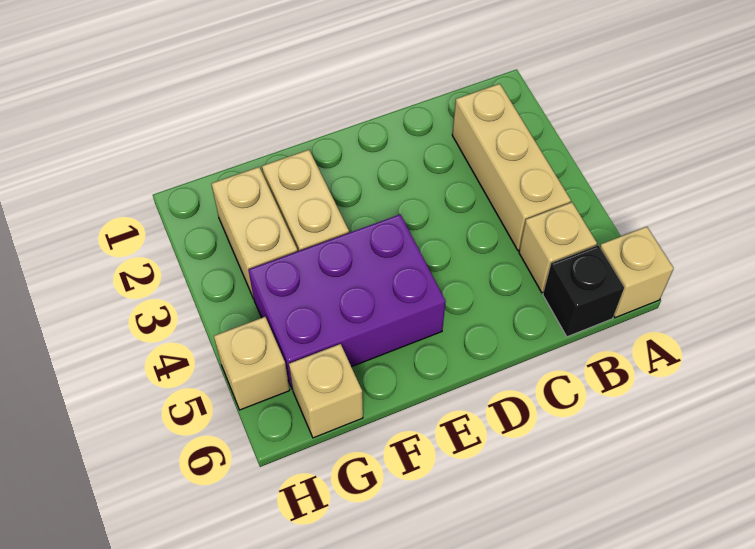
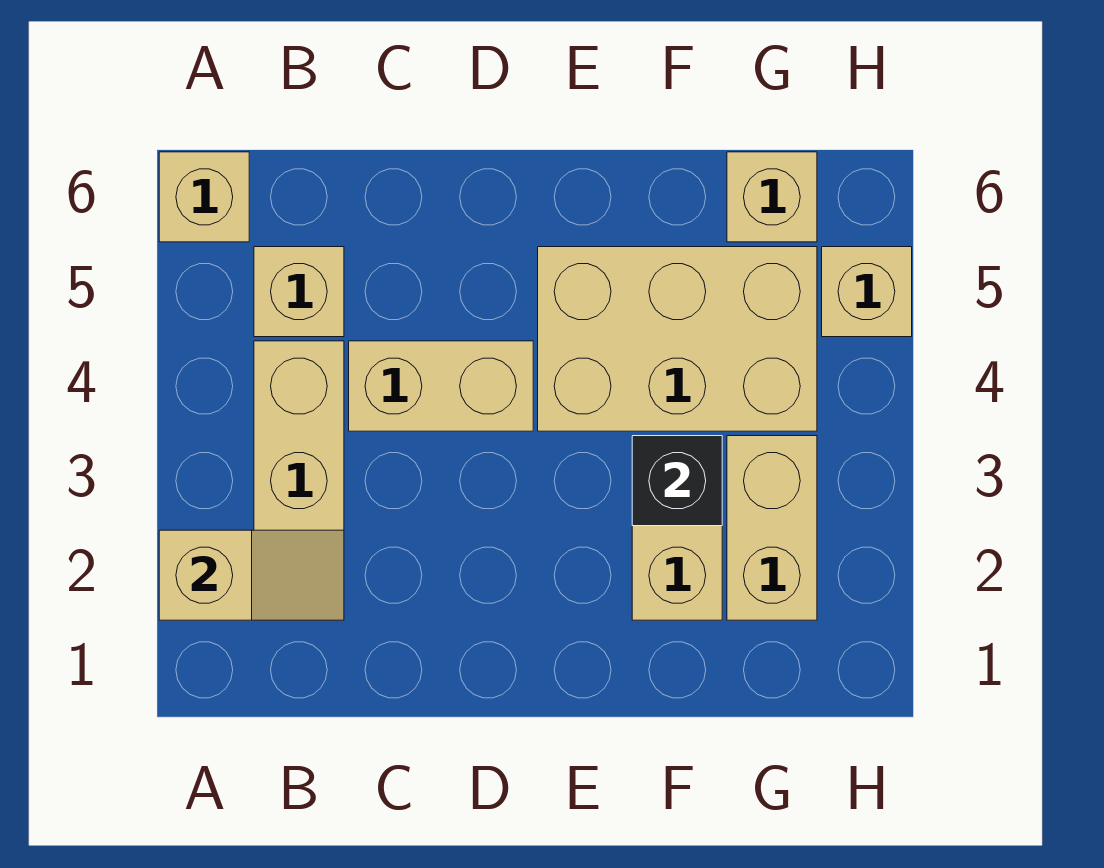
none -> tan 1x2 slope [159,530,344,620]
black 1x1 brick [543,245,624,337] -> black 1x1 brick moved to [632,436,722,526]
none -> tan 1x2 brick [349,341,533,431]
purple 2x3 brick [248,214,446,390] -> tan 2x3 brick [538,247,817,431]

